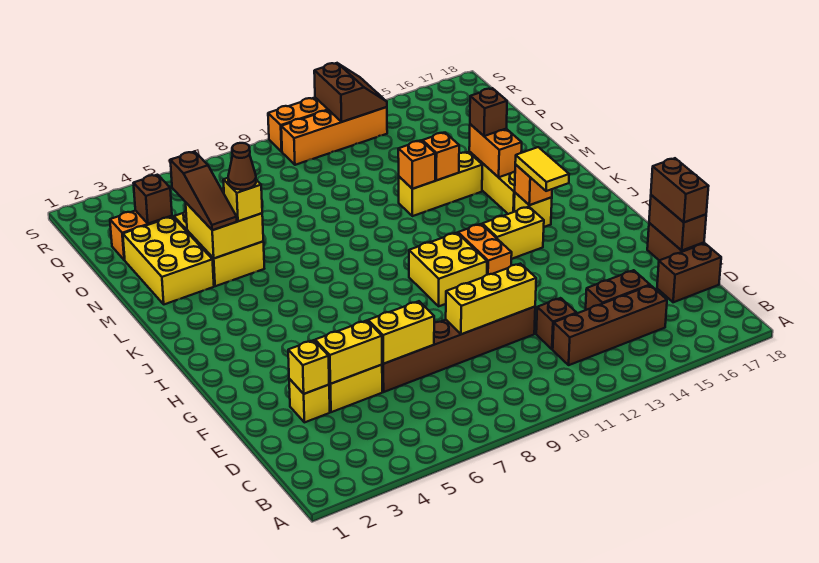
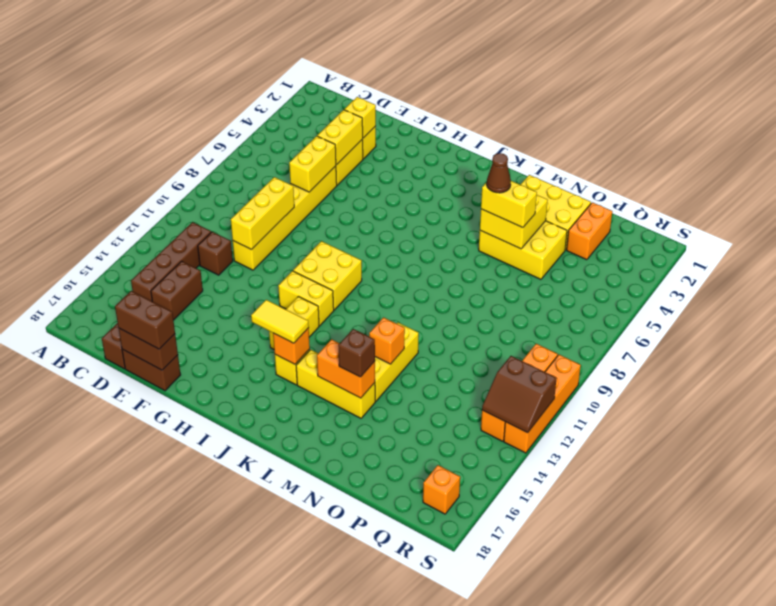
brown 1x6 brick [382,307,535,392] -> yellow 1x6 brick [233,166,337,270]
orange 1x2 brick [458,224,512,275] -> yellow 1x2 brick [278,271,334,326]
brown 1x3 slope [170,152,237,230] -> none
yellow 1x1 brick [223,178,262,221] -> yellow 1x2 brick [481,181,537,228]
orange 1x1 brick [398,141,435,189] -> orange 1x1 brick moved to [423,465,460,514]
brown 1x1 brick [134,175,172,224] -> none

